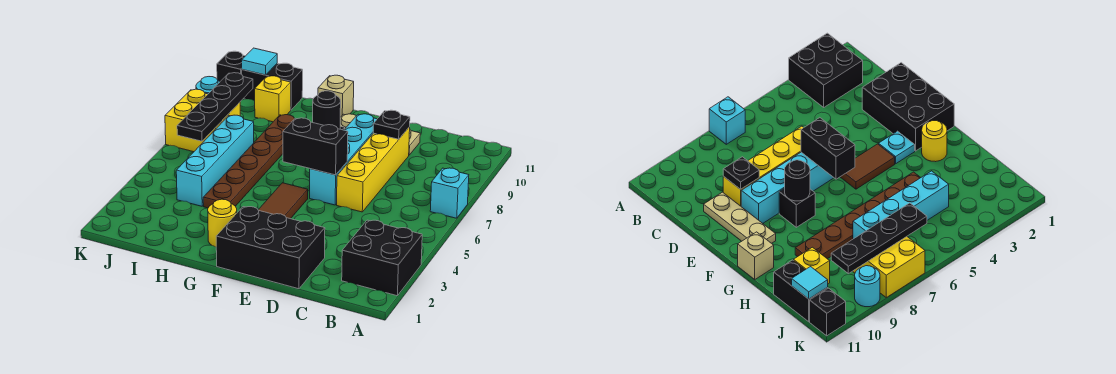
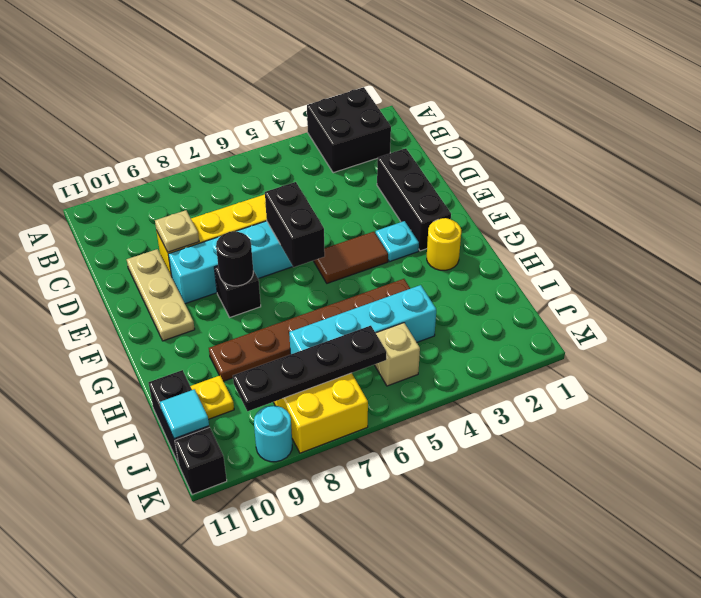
cyan 1x1 brick [430,168,469,218] -> none
black 2x3 brick [216,207,325,289] -> black 1x3 brick [377,148,451,251]
black 1x1 plate [373,110,410,139] -> tan 1x1 plate [155,210,199,252]
tan 1x1 brick [318,75,354,117] -> tan 1x1 brick moved to [374,323,420,386]
yellow 1x1 brick [255,76,291,122] -> yellow 1x1 plate [190,376,234,419]

